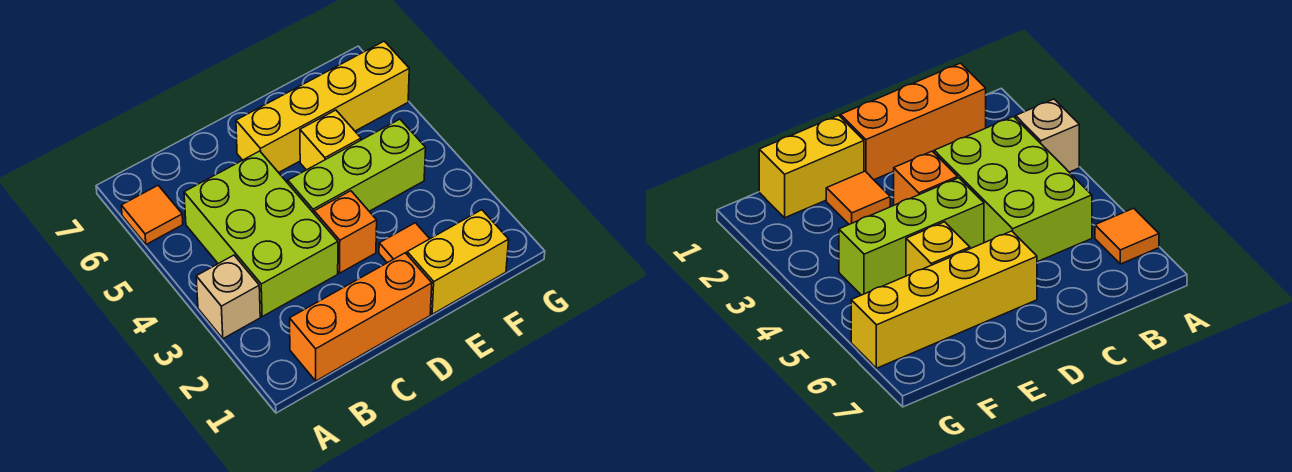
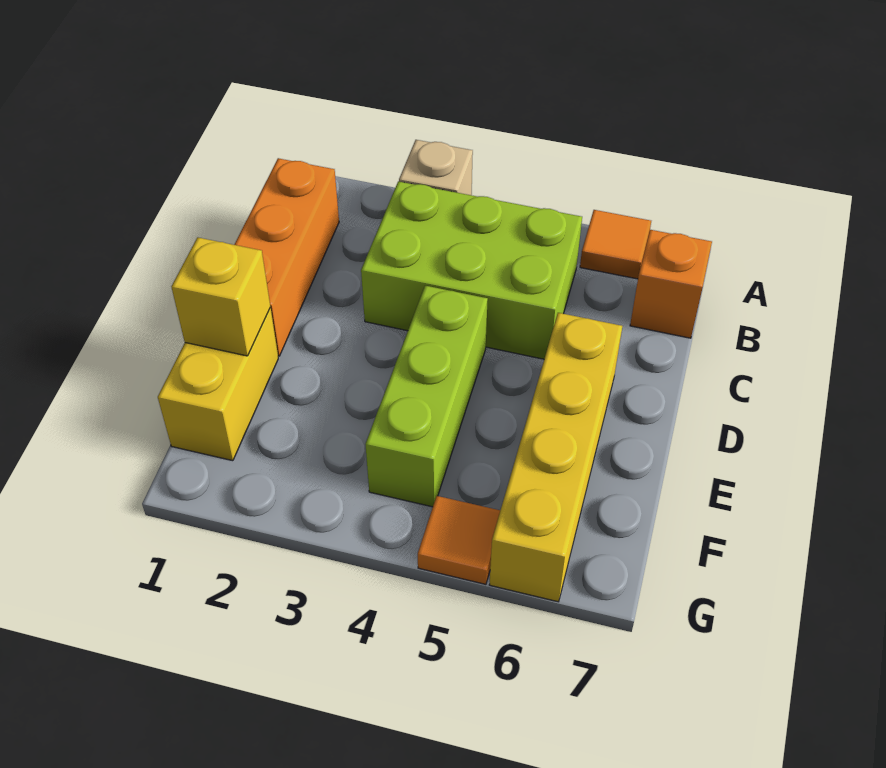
orange 1x1 brick [314,191,377,273] -> orange 1x1 brick moved to [630,230,712,338]
orange 1x1 tile [379,223,430,263] -> orange 1x1 tile moved to [418,496,500,584]
yellow 1x1 brick [300,110,361,170] -> yellow 1x1 brick moved to [171,237,270,356]

